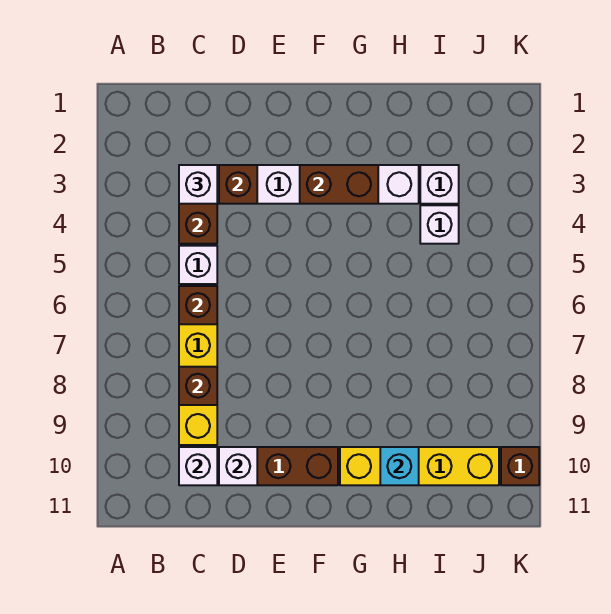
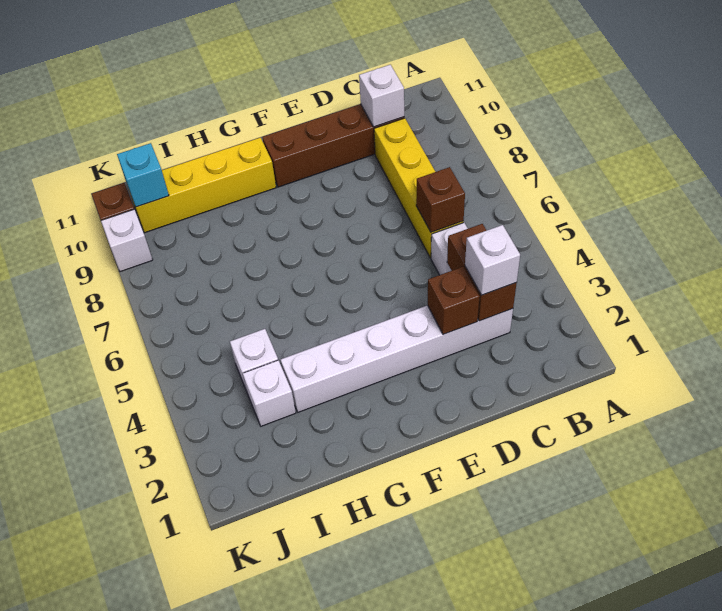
brown 1x1 brick [179,367,217,405] -> none
white 1x1 brick [219,447,257,485] -> white 1x1 brick moved to [101,209,153,272]
brown 1x2 brick [300,165,378,204] -> none
cyan 1x1 brick [380,447,419,485] -> cyan 1x1 brick moved to [117,143,169,207]

